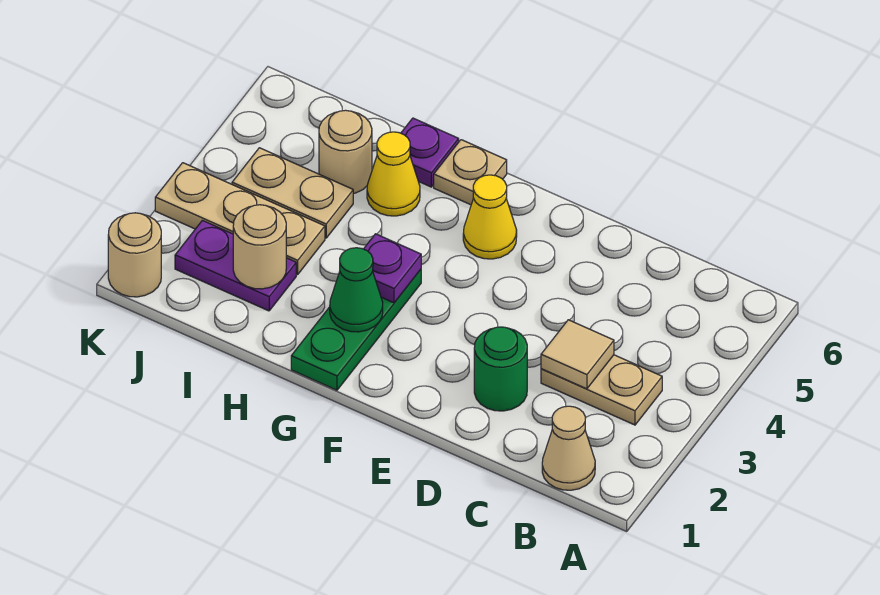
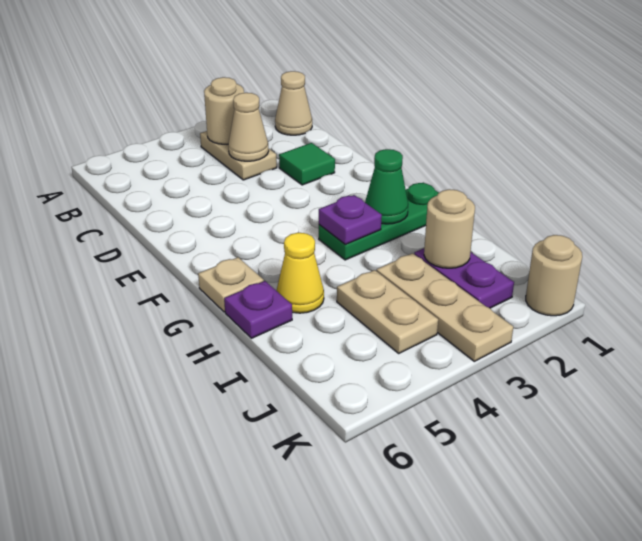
tan 1x1 tile [541,320,614,389] -> tan 1x1 cone [228,93,269,161]
green 1x1 round brick [474,327,527,411] -> green 1x1 tile [279,143,335,185]
yellow 1x1 cone [463,175,517,259] -> none
tan 1x1 round brick [319,110,372,194] -> tan 1x1 round brick moved to [204,77,244,144]

